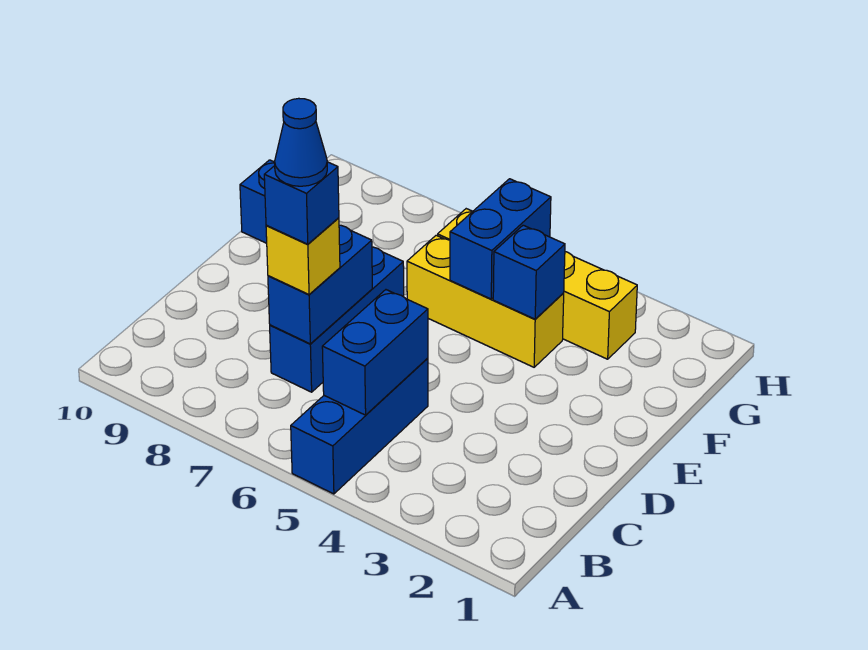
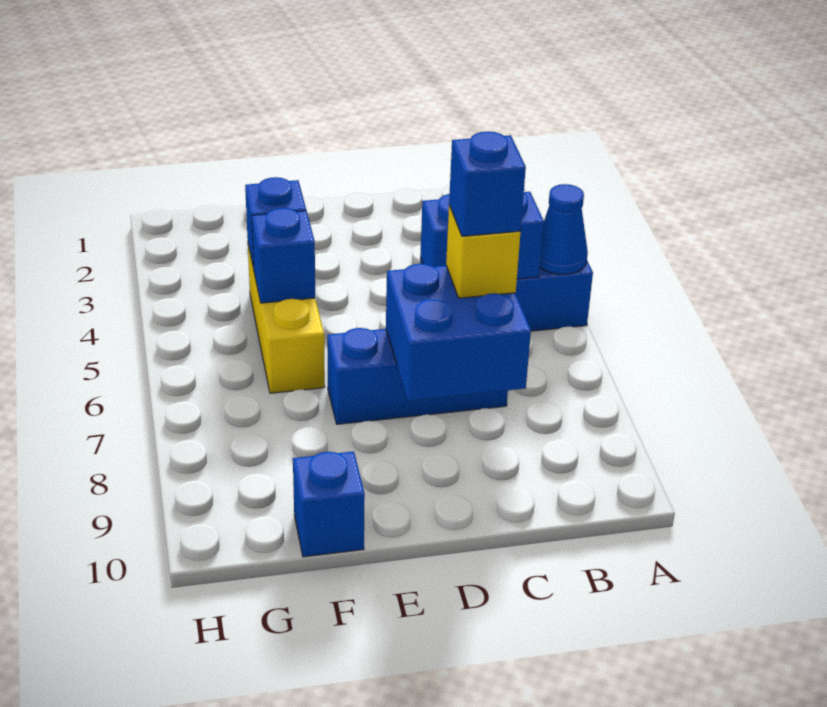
blue 1x2 brick [268,225,372,344] -> blue 2x2 brick [386,264,531,401]
blue 1x1 cone [275,98,327,186] -> blue 1x1 cone moved to [540,184,588,274]
blue 1x2 brick [450,179,551,299] -> blue 1x1 brick [252,208,315,303]
yellow 1x4 brick [438,209,637,359] -> none

